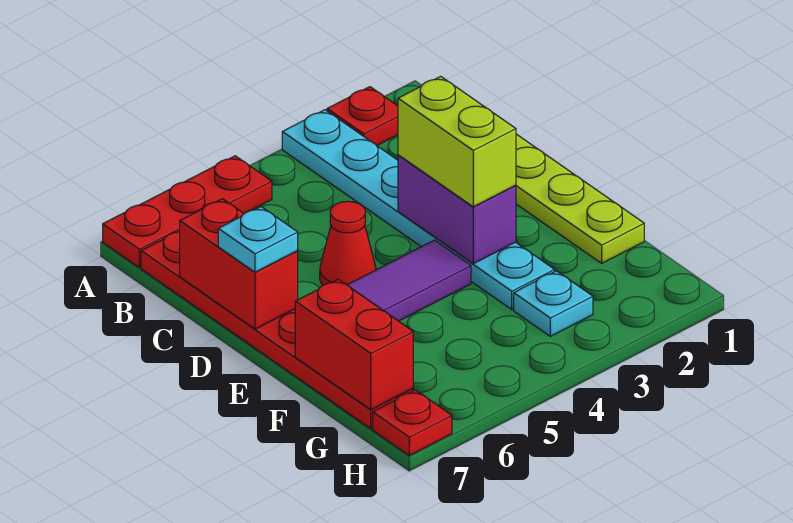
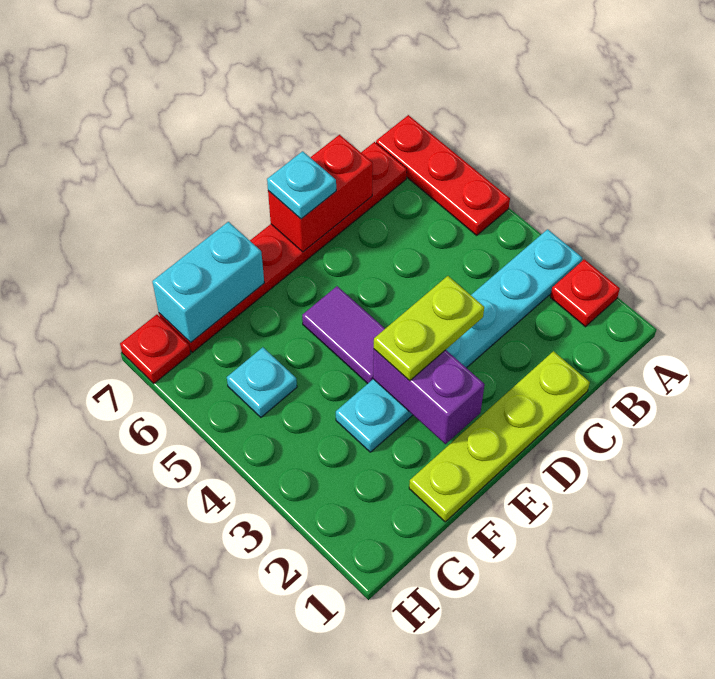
purple 1x2 brick [398,155,516,264] -> purple 1x2 brick turned to [373,349,485,444]
lime 1x2 brick [398,76,516,207] -> lime 1x2 plate [374,276,484,381]
red 1x1 cone [320,201,376,286] -> none
red 1x2 brick [295,279,413,410] -> cyan 1x2 brick [152,222,264,343]
cyan 1x1 plate [514,271,593,336] -> cyan 1x1 plate moved to [227,347,297,417]

